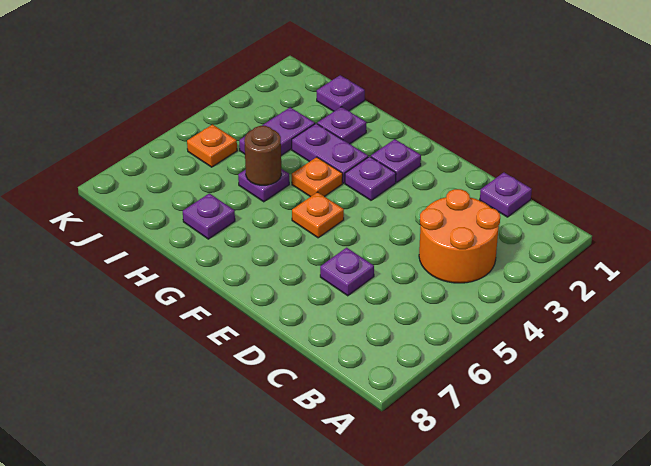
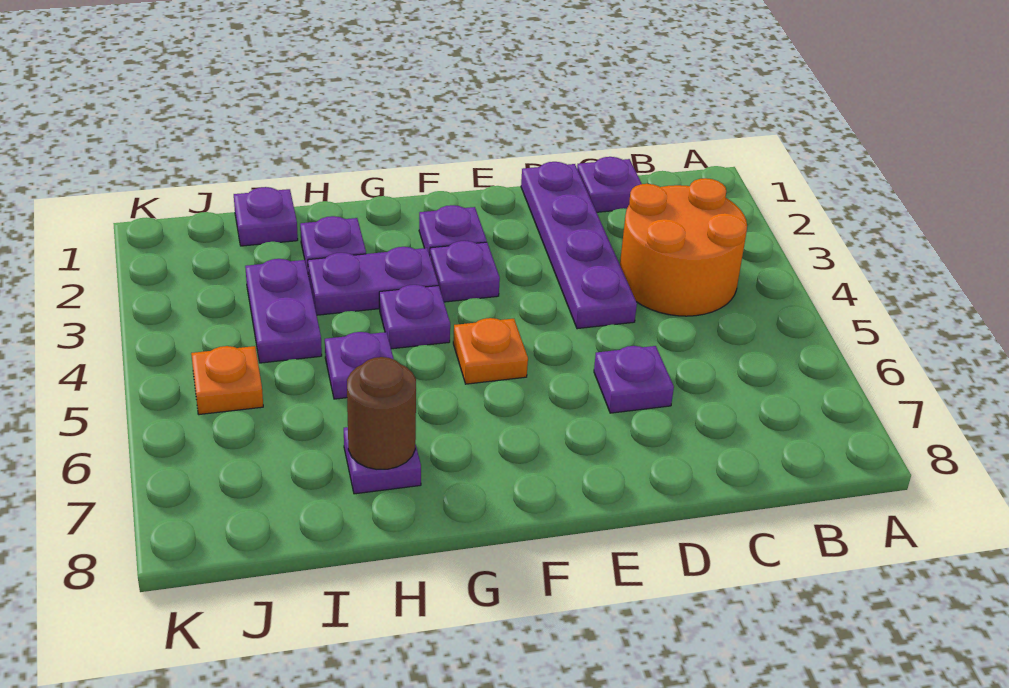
none -> purple 1x4 plate [521,162,637,329]
orange 1x1 plate [292,157,343,197] -> purple 1x1 plate [379,285,450,349]
brown 1x1 round brick [244,126,281,185] -> brown 1x1 round brick moved to [347,357,416,469]

